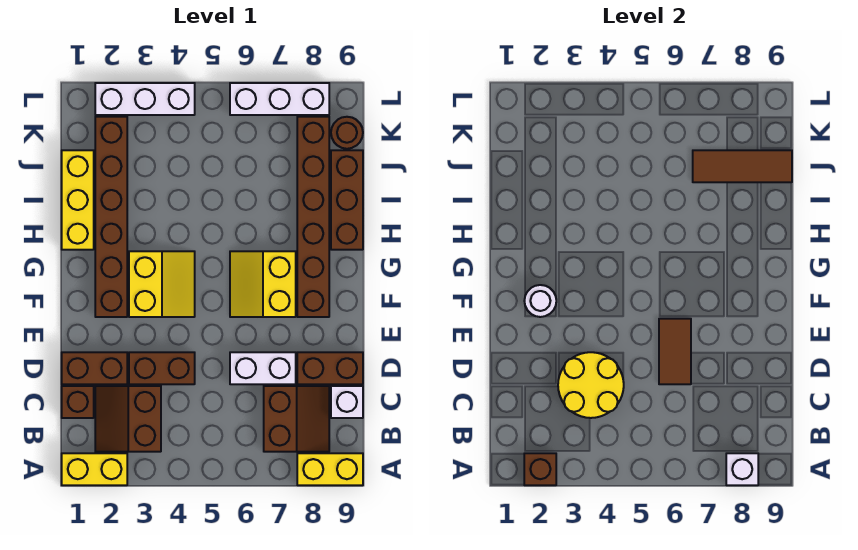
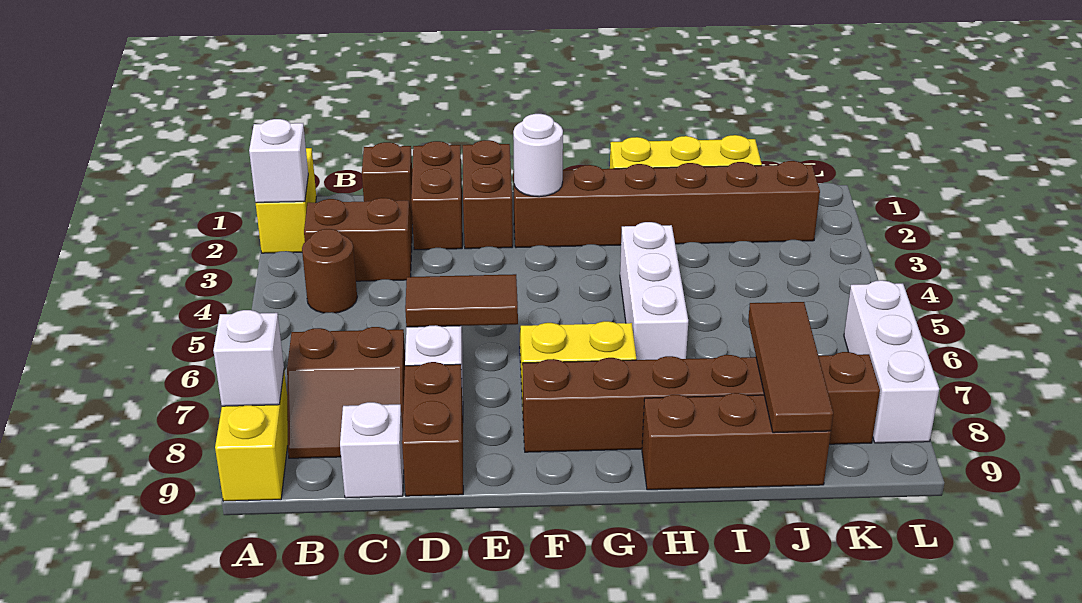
brown 1x1 brick [524,453,556,485] -> white 1x1 brick [249,119,308,203]
yellow 2x2 round brick [558,352,624,418] -> none
brown 1x2 brick [129,352,195,384] -> brown 1x2 brick moved to [463,140,513,249]
yellow 2x2 slope [129,251,195,317] -> none
brown 1x1 round brick [331,117,363,149] -> brown 1x1 round brick moved to [302,229,357,313]
white 1x3 brick [95,83,195,115] -> white 1x3 brick moved to [620,222,688,360]

